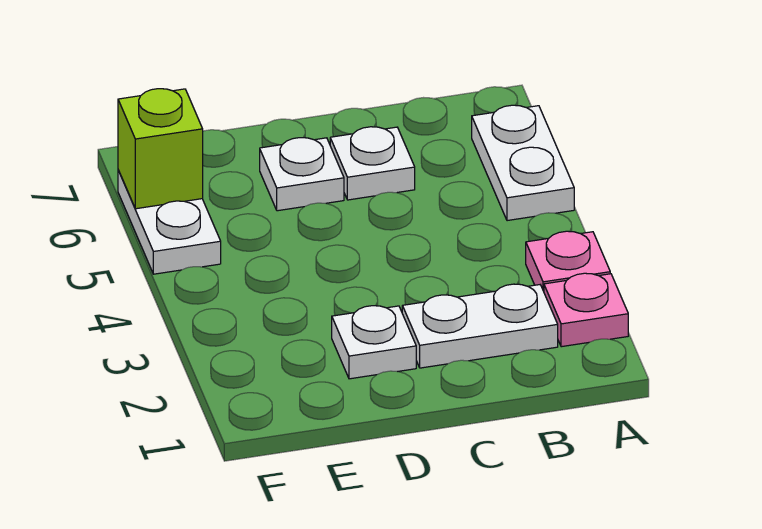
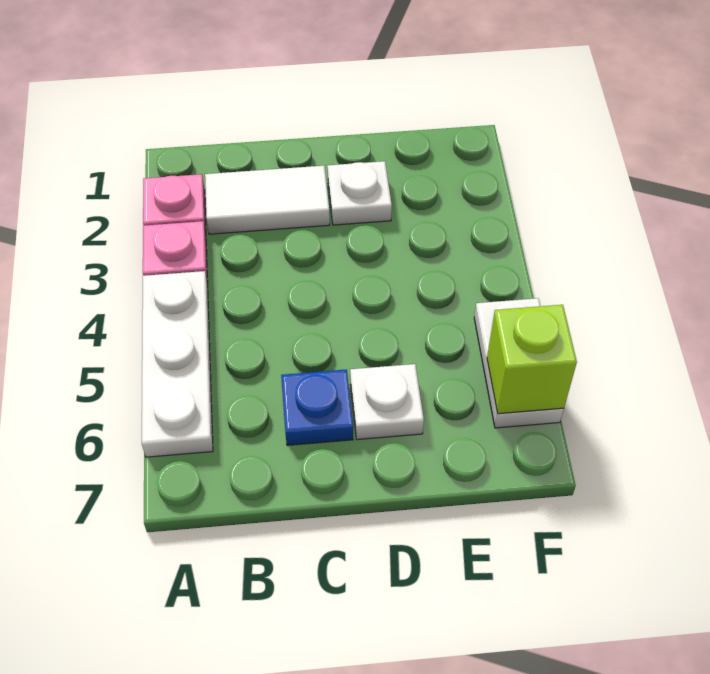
white 1x2 plate [472,105,574,221] -> white 1x3 plate [142,271,213,457]
white 1x2 plate [402,284,558,368] -> white 1x2 tile [205,166,330,234]
white 1x1 plate [330,127,415,200] -> blue 1x1 plate [281,370,353,445]

